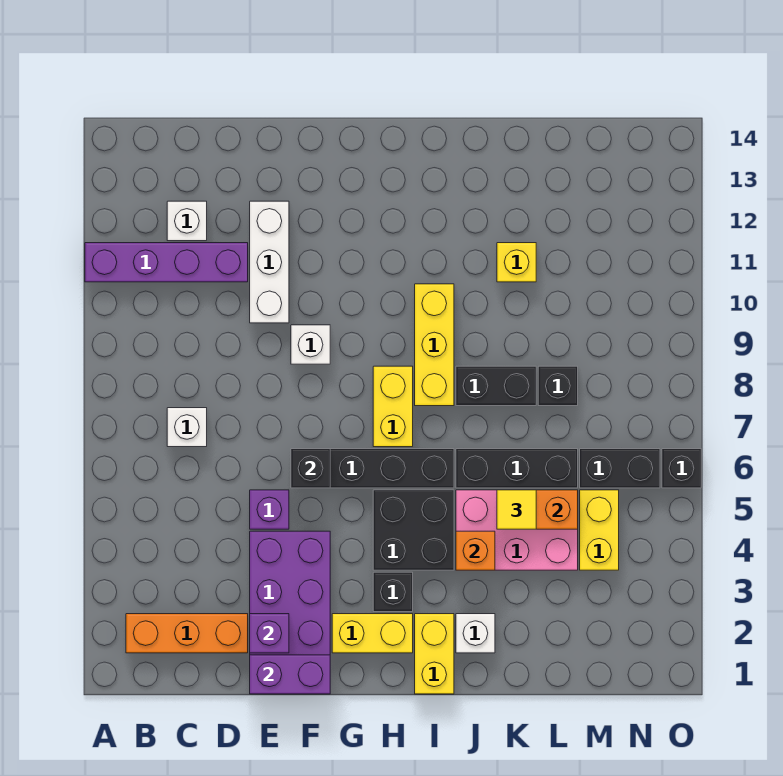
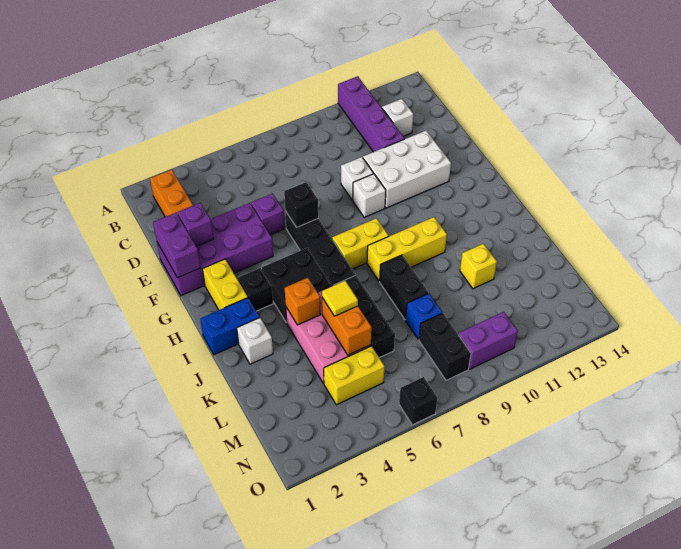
white 1x1 brick [167,408,207,447] -> white 1x1 brick moved to [341,157,373,200]
white 1x3 brick [250,201,289,323] -> white 2x3 brick [363,131,451,208]
yellow 1x2 brick [415,614,454,694] -> blue 1x2 brick [200,298,260,355]
black 1x1 brick [538,366,578,406] -> blue 1x1 brick [406,293,442,339]
black 1x2 brick [580,449,660,488] -> black 1x2 brick moved to [419,313,471,380]
none -> purple 1x2 brick [458,312,518,369]

